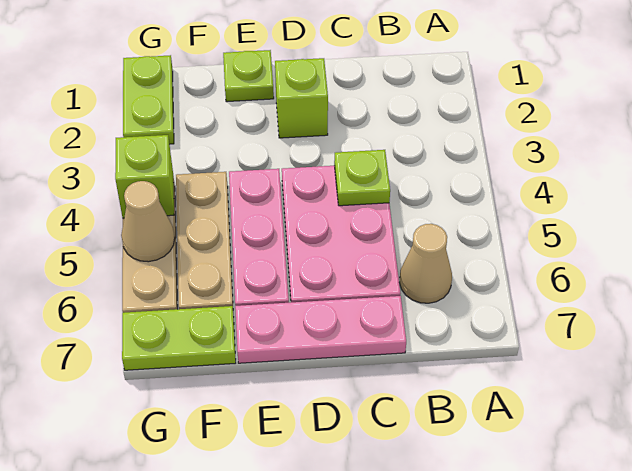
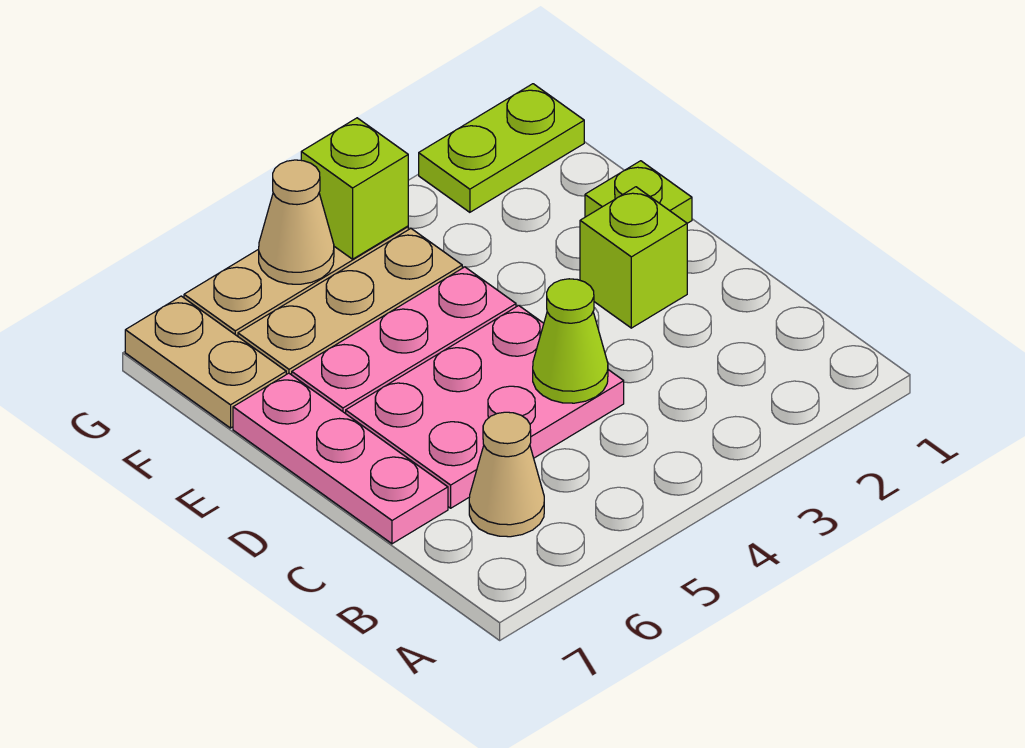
lime 1x1 plate [334,150,390,206] -> lime 1x1 cone [533,279,608,403]
lime 1x2 plate [122,306,236,370] -> tan 1x2 plate [125,296,286,428]

